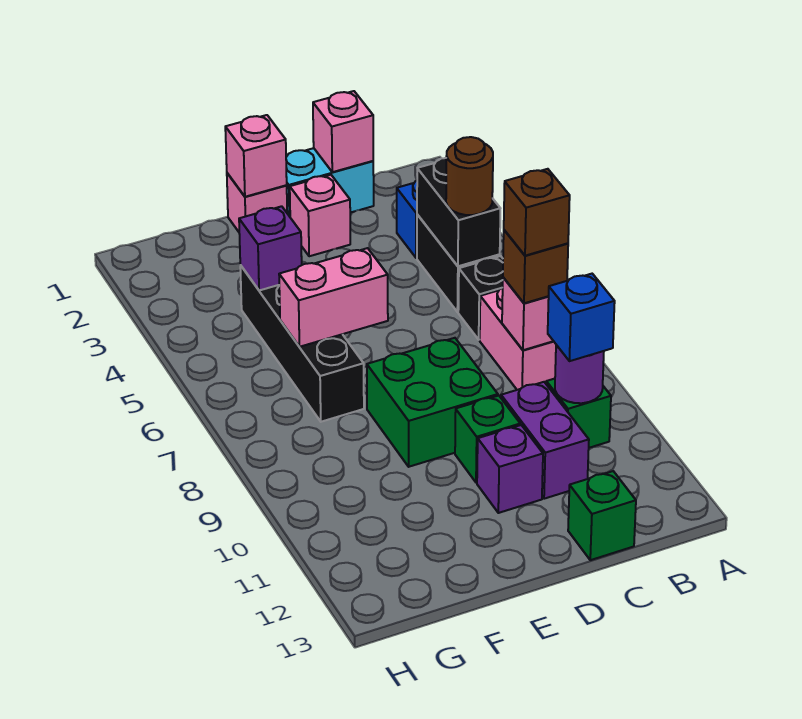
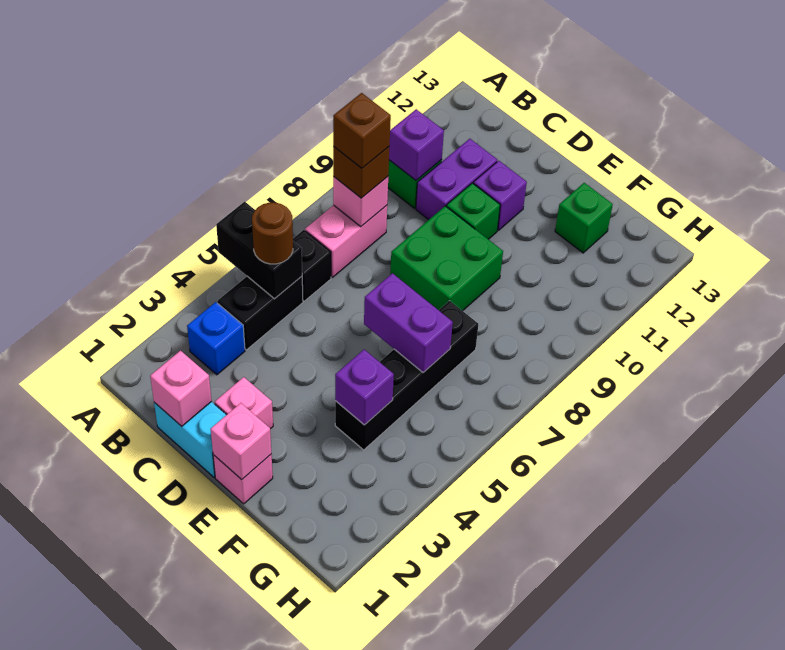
black 1x2 brick [417,158,500,266] -> black 1x2 brick turned to [216,202,302,299]
purple 1x1 round brick [555,345,604,403] -> purple 1x1 brick [389,109,444,180]
blue 1x1 brick [548,274,615,361] -> none
green 1x1 brick [568,471,636,560] -> green 1x1 brick moved to [555,183,613,253]
pink 1x2 brick [279,248,388,347] -> purple 1x2 brick [364,273,453,372]

